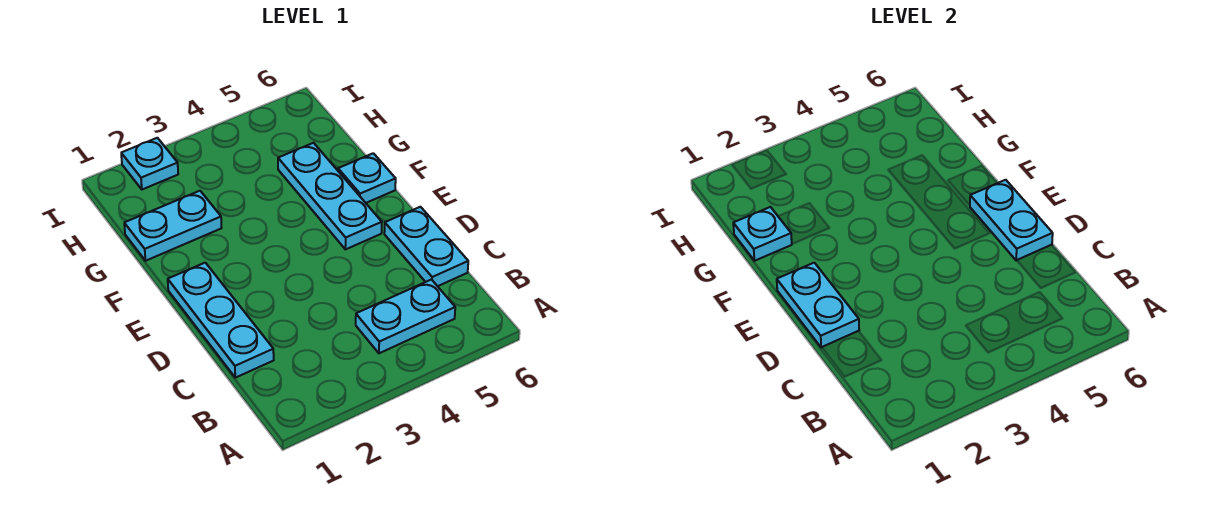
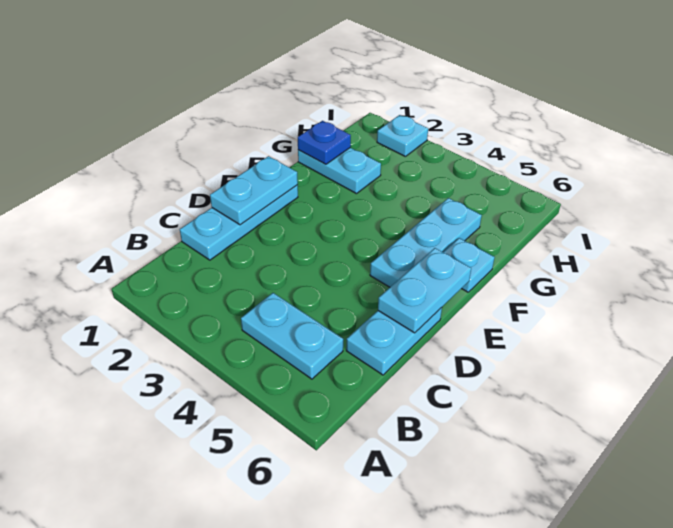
cyan 1x1 plate [733,207,792,261] -> blue 1x1 plate [298,121,351,164]

